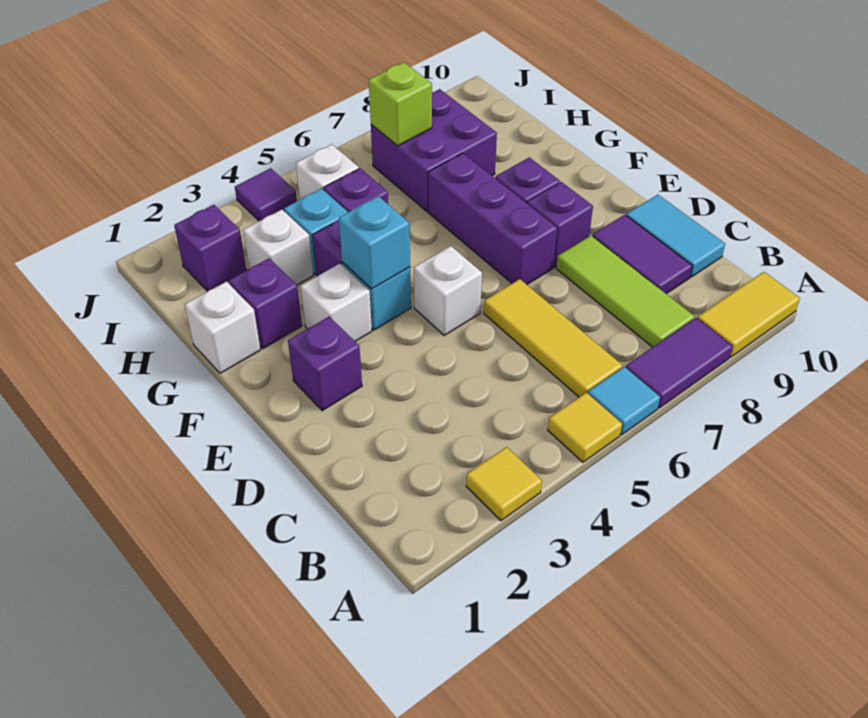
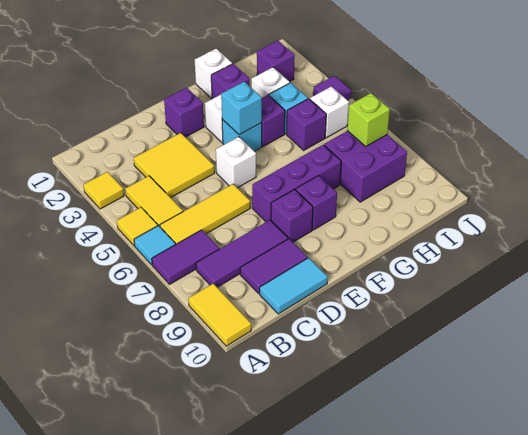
purple 1x2 tile [626,318,732,408] -> purple 1x2 tile turned to [152,230,219,284]
none -> yellow 1x2 tile [125,176,183,227]
lime 1x3 tile [556,236,694,347] -> purple 1x3 tile [196,220,288,287]
none -> yellow 2x2 tile [134,133,215,198]

